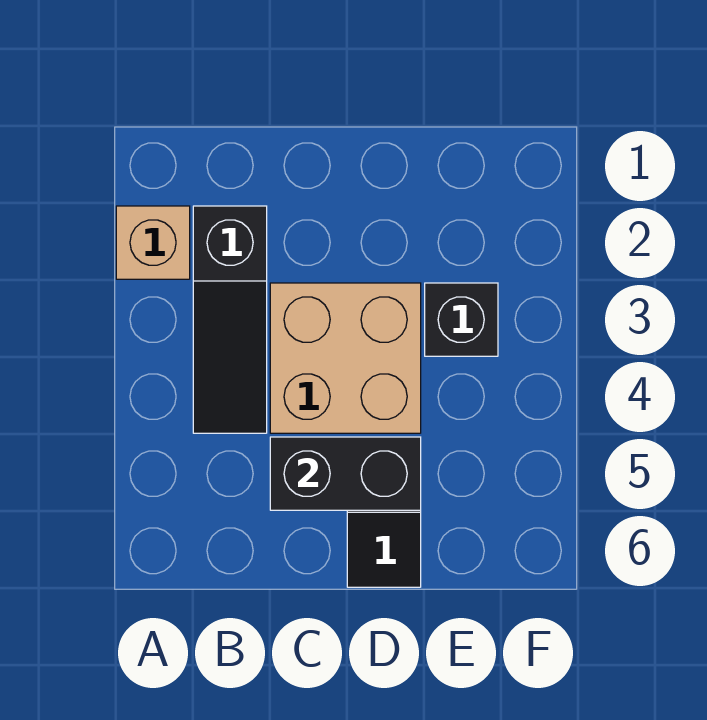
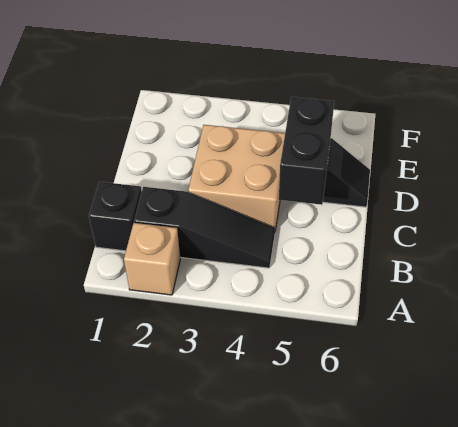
black 1x1 brick [425,283,498,356] -> black 1x1 brick moved to [89,182,142,251]

